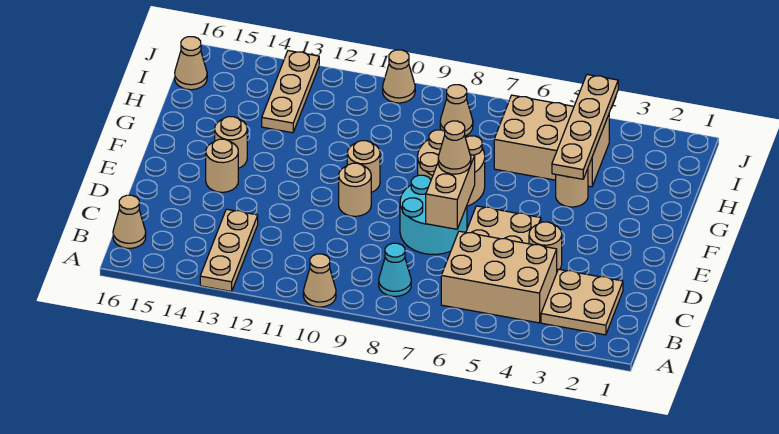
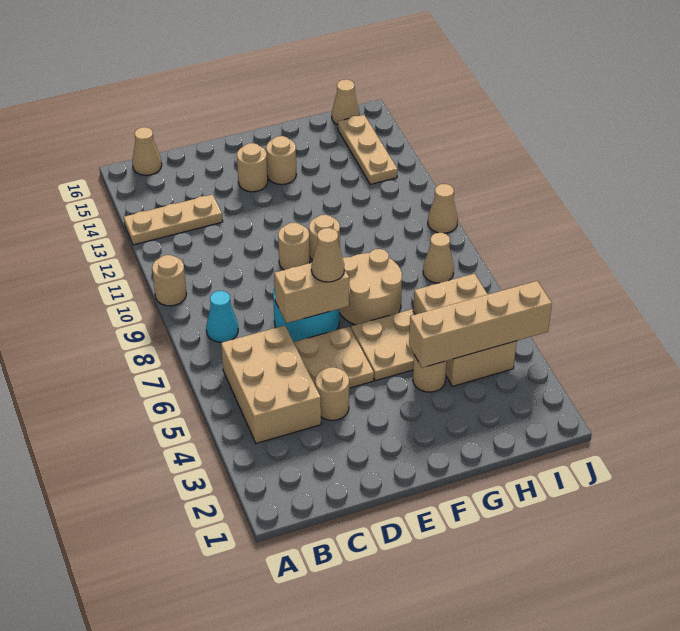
tan 1x1 cone [303,254,336,307] -> tan 1x1 round brick [152,255,187,306]
tan 2x2 plate [541,269,623,335] -> tan 2x2 plate moved to [351,309,415,381]
tan 1x4 plate [552,75,618,179] -> tan 1x4 brick [409,281,552,368]
tan 1x3 plate [262,51,319,133] -> tan 1x3 plate turned to [338,115,398,184]

